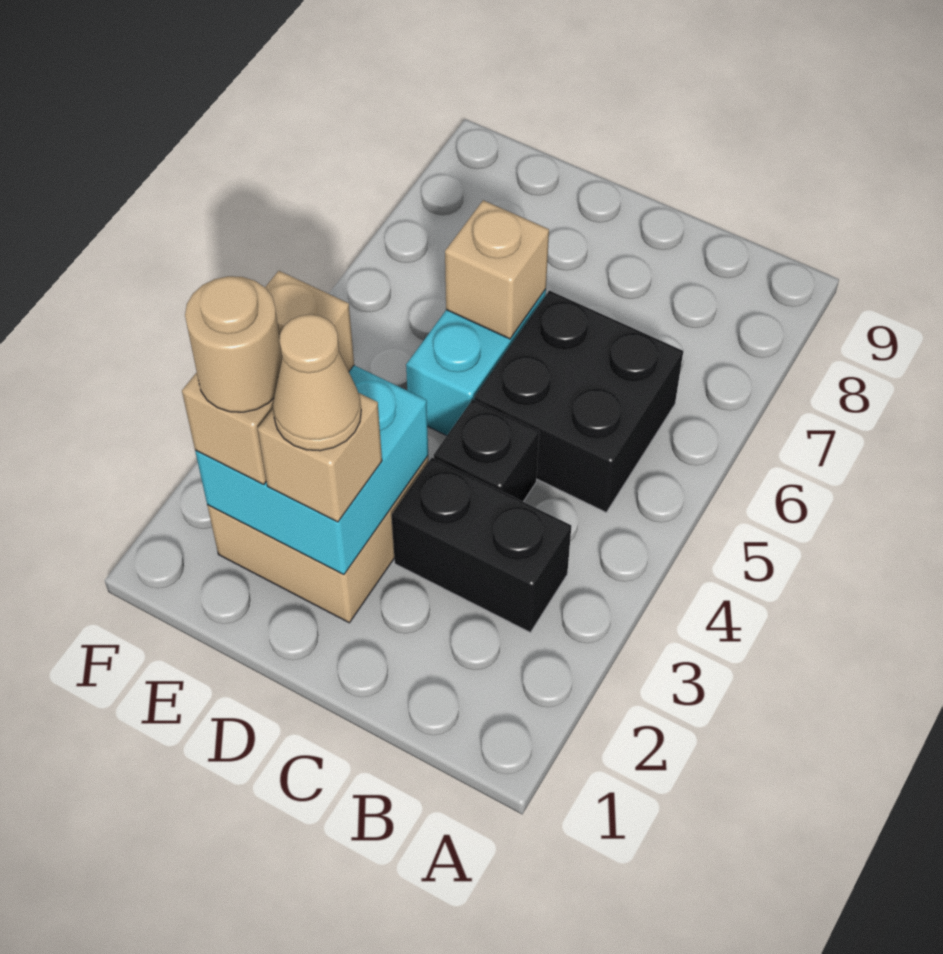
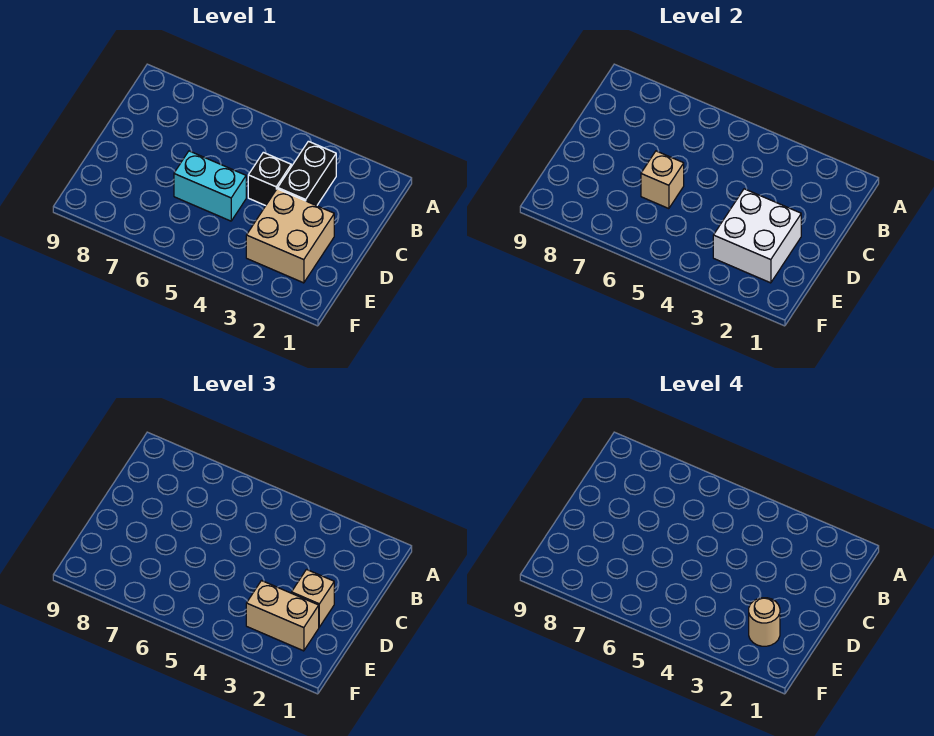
black 2x2 brick [474,291,683,512] -> none
cyan 2x2 brick [195,365,428,575] -> white 2x2 brick [713,189,801,283]
tan 1x1 cone [273,314,361,451] -> none

